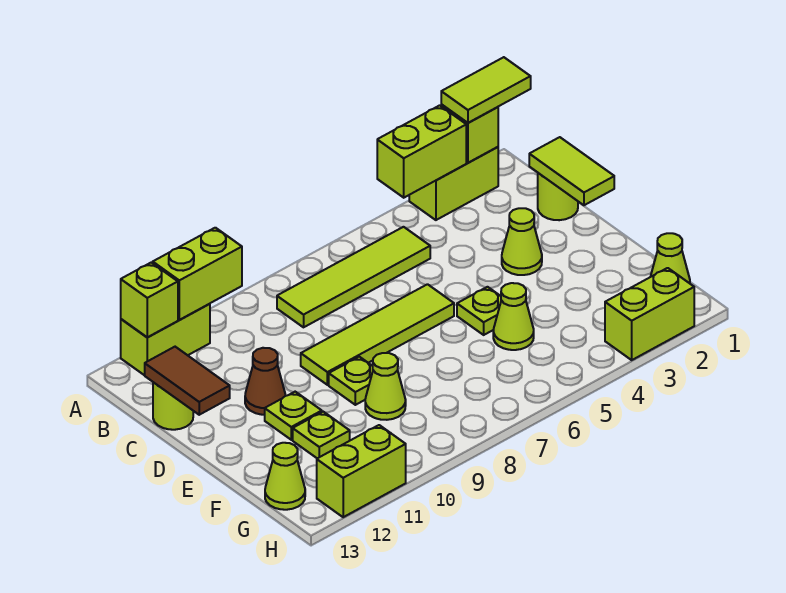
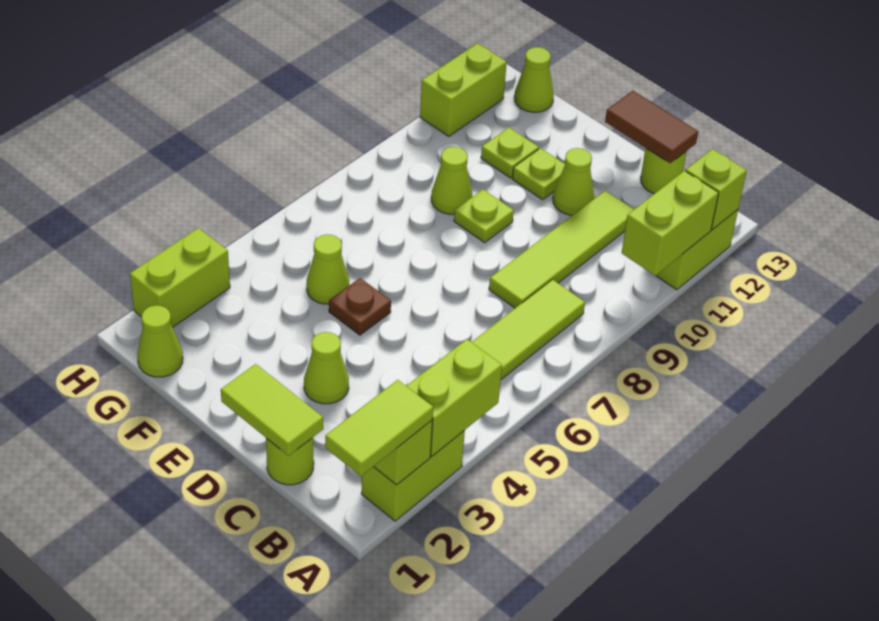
lime 1x4 tile [301,284,454,385] -> lime 1x4 tile moved to [489,191,634,308]
brown 1x1 cone [245,348,285,415] -> lime 1x1 cone [553,148,594,215]
lime 1x1 plate [457,287,501,335] -> brown 1x1 plate [329,278,391,335]

